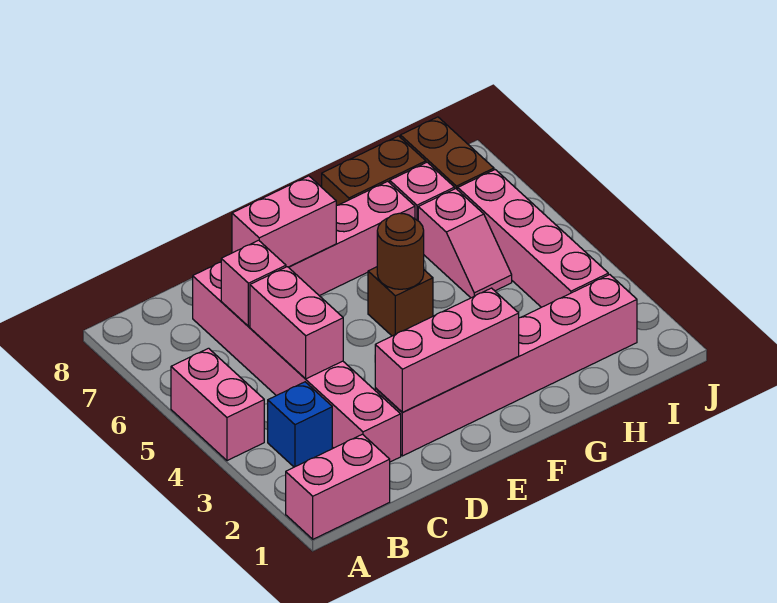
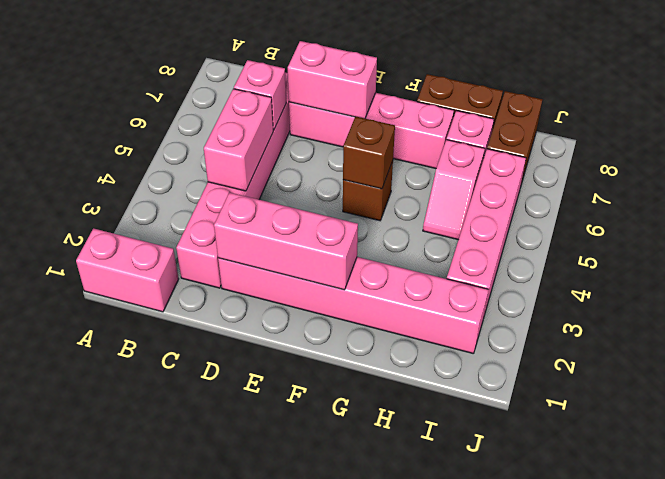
pink 1x2 brick [171,348,264,461] -> none
blue 1x1 brick [268,382,332,467] -> none
brown 1x1 round brick [377,213,424,289] -> brown 1x1 brick [343,116,395,189]

